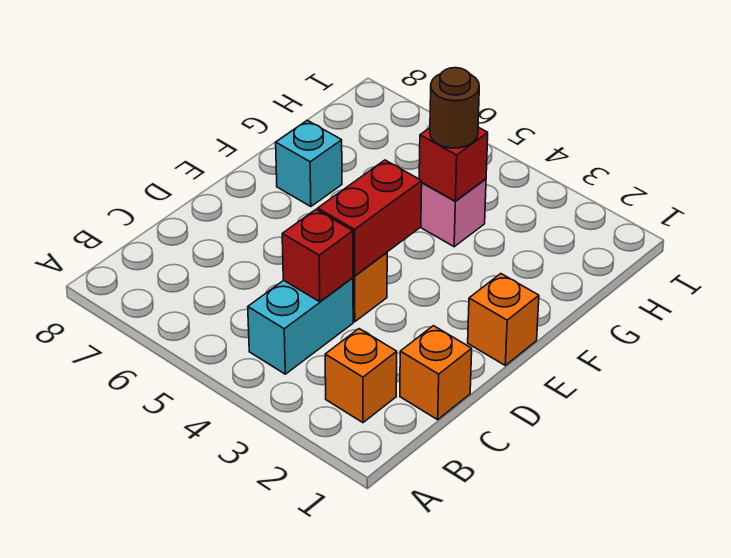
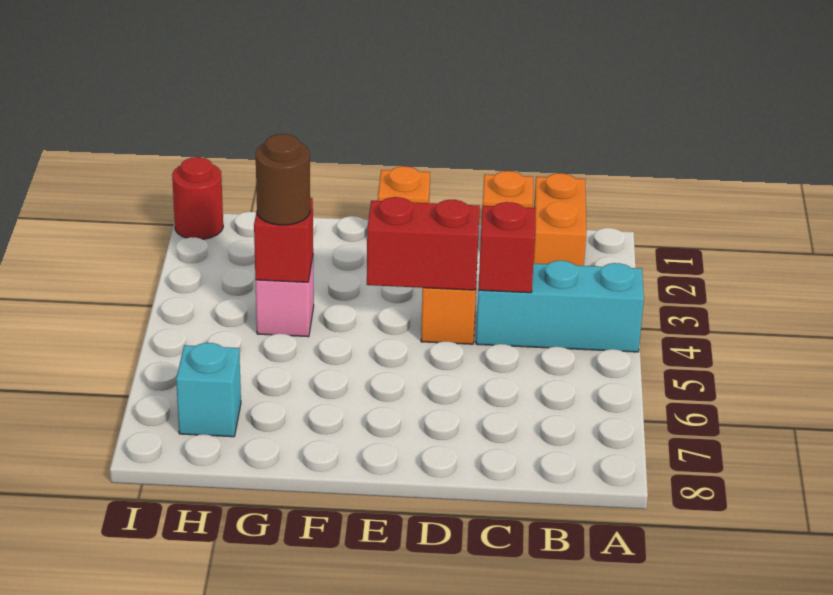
orange 1x1 brick [325,329,397,423] -> orange 1x2 brick [534,173,586,266]
cyan 1x2 brick [248,278,353,374] -> cyan 1x3 brick [476,261,644,352]
cyan 1x1 brick [276,120,342,207] -> cyan 1x1 brick moved to [176,343,241,437]
none -> red 1x1 round brick [172,157,223,239]

